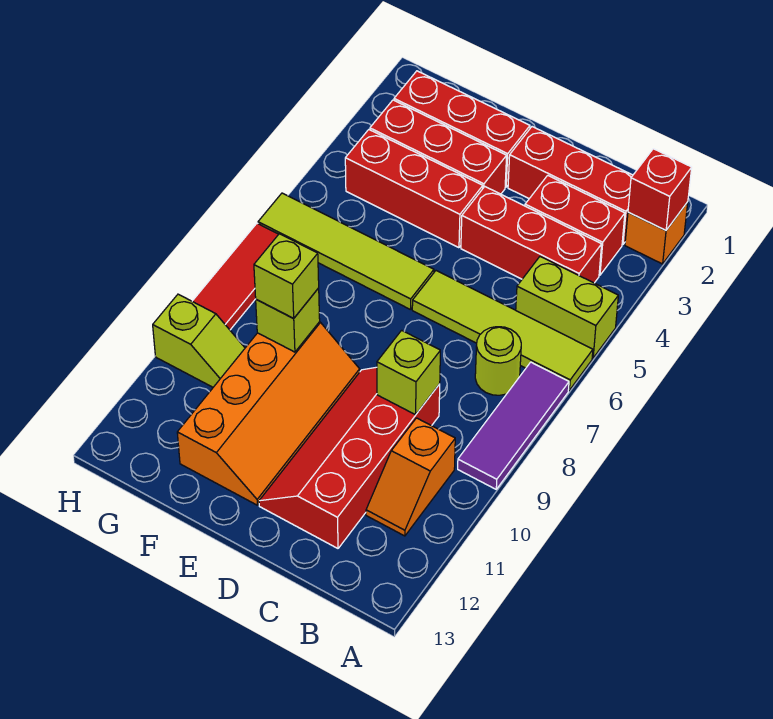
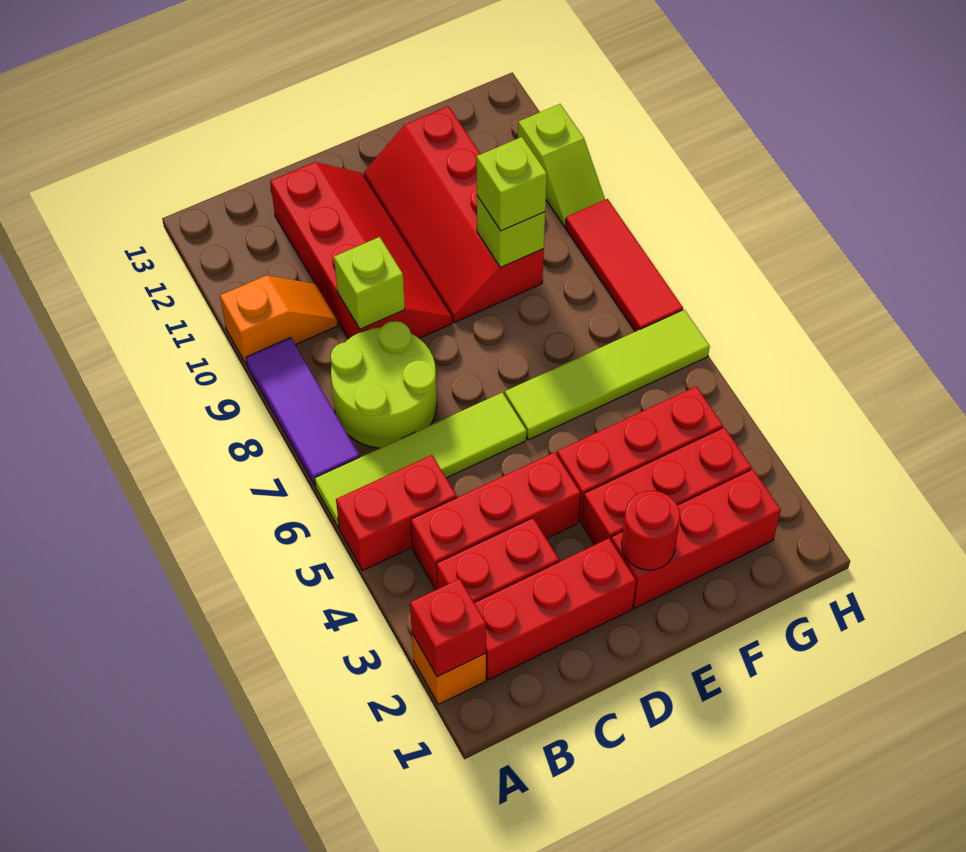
lime 1x2 brick [516,257,618,358] -> red 1x2 brick [336,455,457,570]
lime 1x1 round brick [475,327,521,395] -> lime 2x2 round brick [331,321,437,448]
orange 1x2 slope [366,418,455,536] -> orange 1x2 slope turned to [220,275,338,365]
none -> red 1x1 round brick [622,491,680,570]
orange 2x4 slope [177,322,360,505] -> red 2x4 slope [364,106,544,322]
lime 1x2 slope [153,294,245,387] -> lime 1x2 slope turned to [518,104,605,226]

